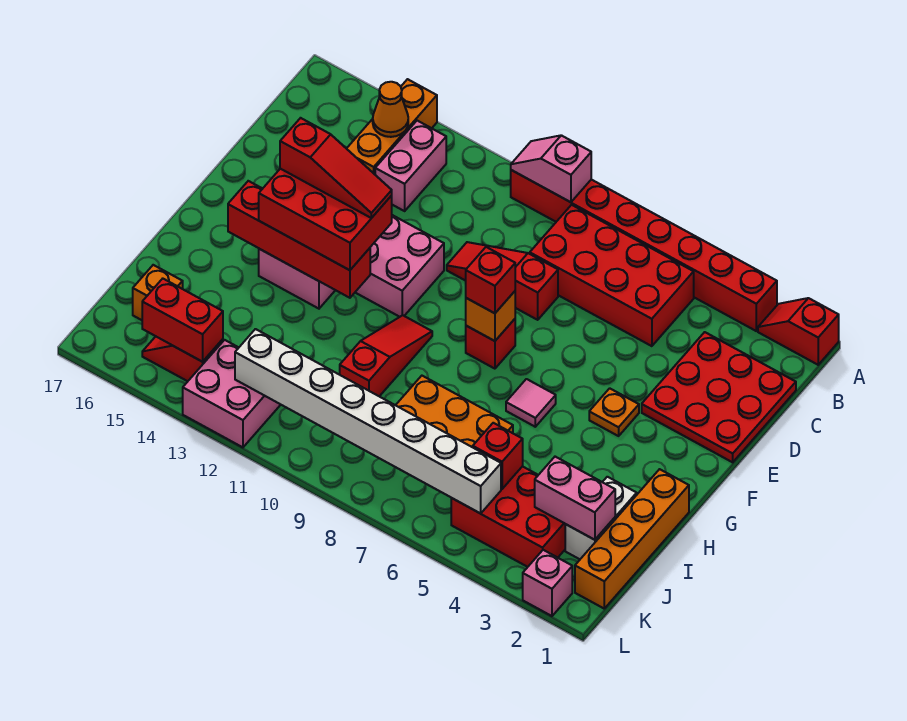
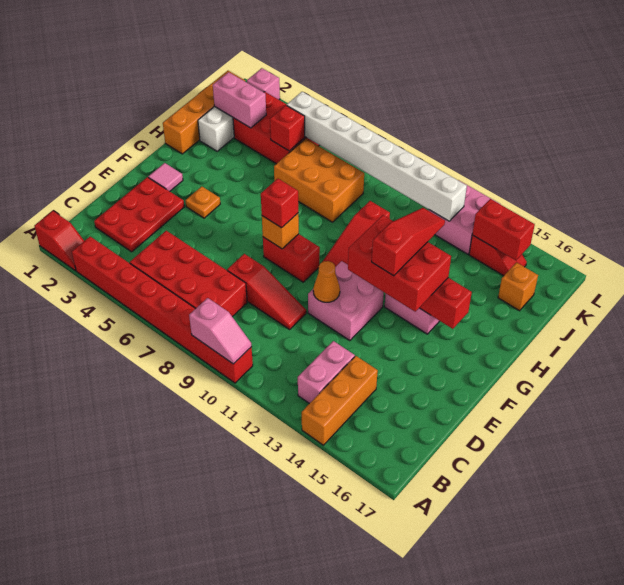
orange 1x1 cone [373,82,408,137] -> orange 1x1 cone moved to [313,261,340,302]
red 3x3 plate [642,332,796,462] -> red 2x3 plate [94,177,184,252]
red 1x1 brick [466,319,515,369] -> red 1x2 brick [263,234,320,282]
red 1x3 slope [280,118,392,218] -> red 1x3 slope turned to [372,208,445,276]
pink 1x1 tile [506,379,556,427] -> pink 1x1 tile moved to [148,163,183,191]

